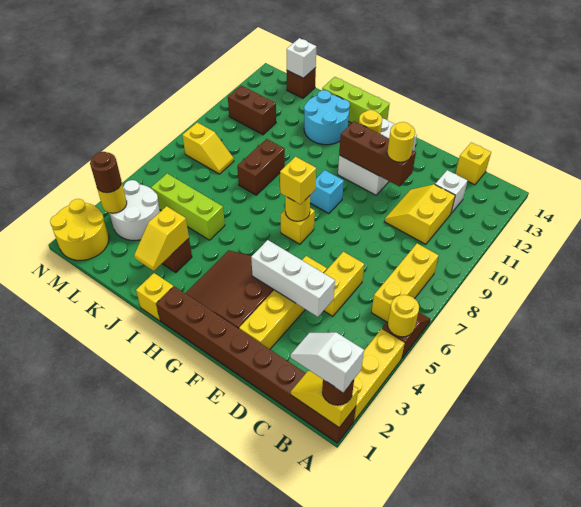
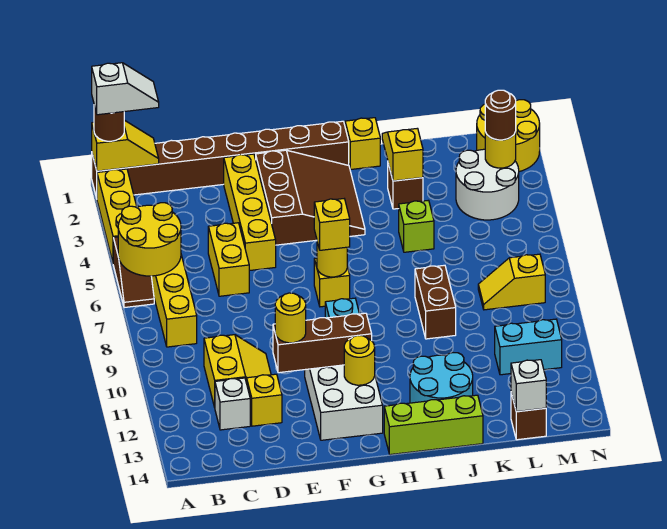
yellow 1x1 round brick [388,295,419,337] -> yellow 2x2 round brick [118,203,181,276]
yellow 1x1 brick [456,142,491,185] -> yellow 1x1 brick moved to [247,374,282,426]
white 1x3 brick [251,240,335,317] -> none
lime 1x3 brick [151,174,225,240] -> lime 1x1 brick [399,200,434,252]
brown 1x2 brick [228,85,276,135] -> cyan 1x2 brick [495,319,562,375]

